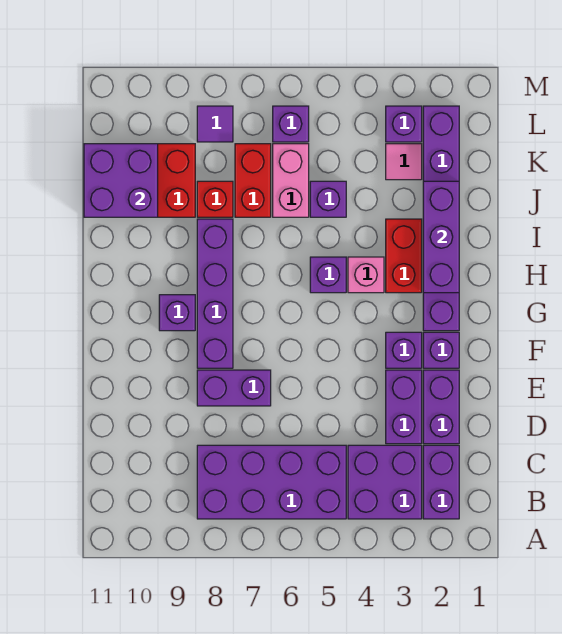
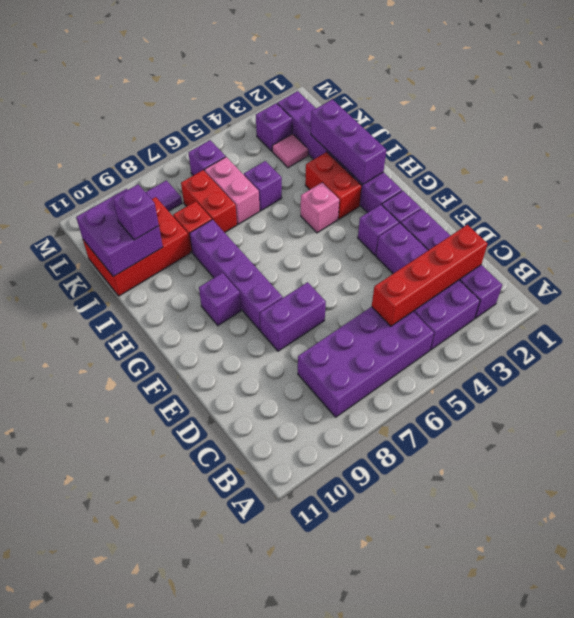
none -> red 1x4 brick [372,225,488,326]
purple 1x1 brick [310,257,346,293] -> purple 1x1 brick moved to [113,184,159,240]

